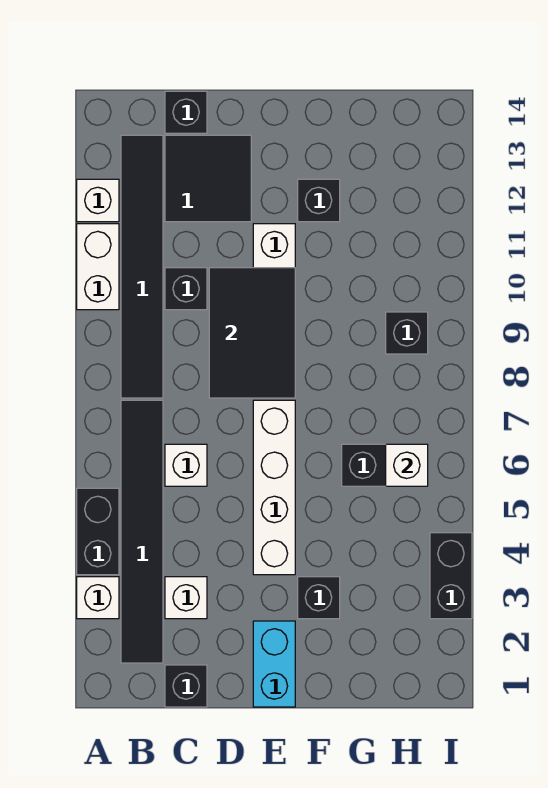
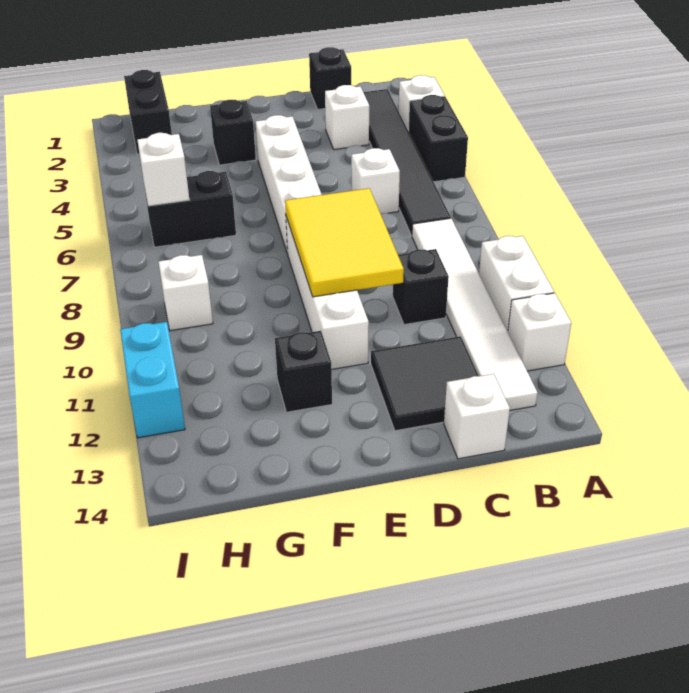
black 1x6 tile [121,135,163,398] -> white 1x6 tile [412,218,537,410]
black 1x1 brick [165,91,207,133] -> white 1x1 brick [444,374,510,459]
black 2x3 tile [209,268,295,398] -> yellow 2x3 tile [285,188,404,297]
cyan 1x2 brick [253,621,295,707] -> cyan 1x2 brick moved to [120,322,185,438]
black 1x1 brick [386,312,428,354] -> white 1x1 brick [158,255,213,331]
black 1x2 brick [430,533,472,619] -> black 1x2 brick moved to [124,70,172,154]

